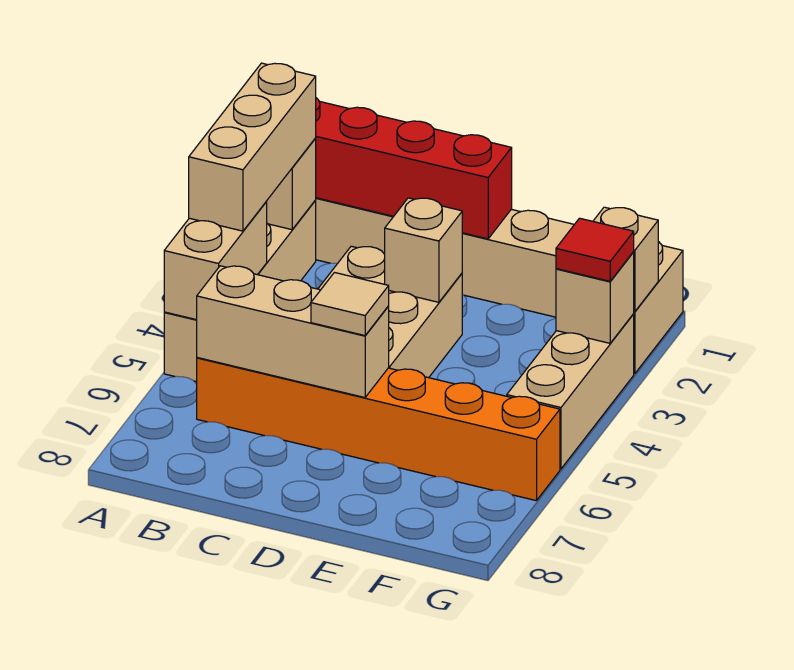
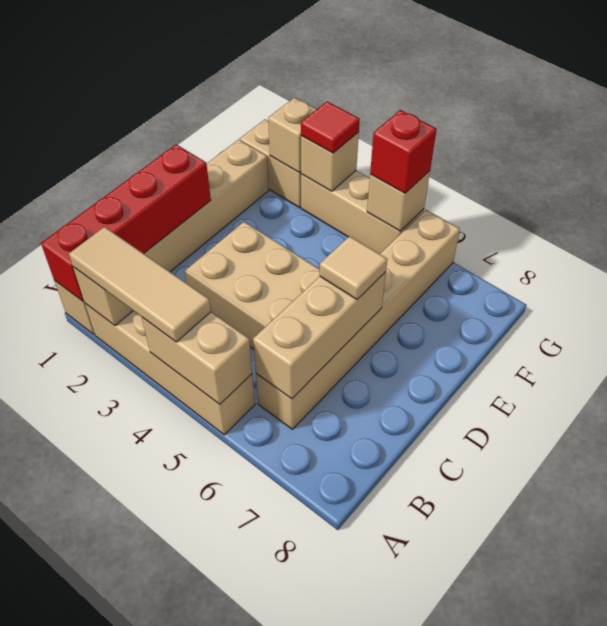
tan 1x3 brick [189,63,316,231] -> tan 1x3 tile [69,227,211,342]
orange 1x6 brick [197,358,560,501] -> tan 1x6 brick [256,210,460,429]
tan 1x1 brick [385,198,462,302] -> tan 1x1 brick moved to [367,171,430,231]
none -> red 1x1 brick [370,110,437,193]

